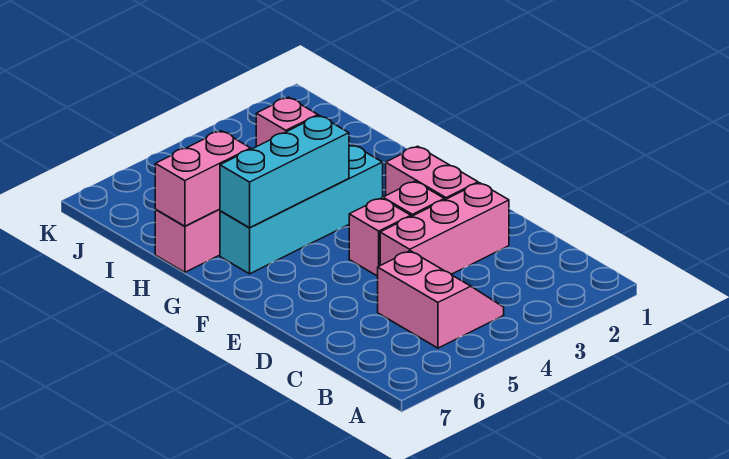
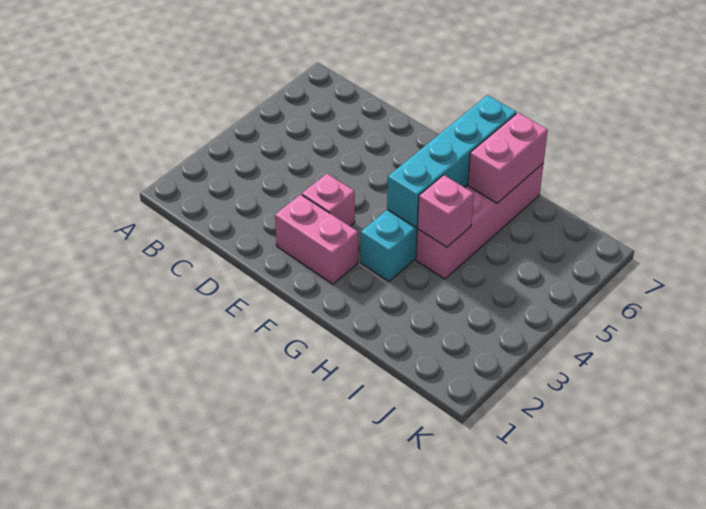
pink 2x2 slope [378,251,504,348] -> none
pink 1x3 brick [380,183,509,274] -> none
pink 1x1 brick [349,198,411,276] -> none
cyan 1x3 brick [220,115,349,228] -> cyan 1x4 brick [387,95,516,227]

